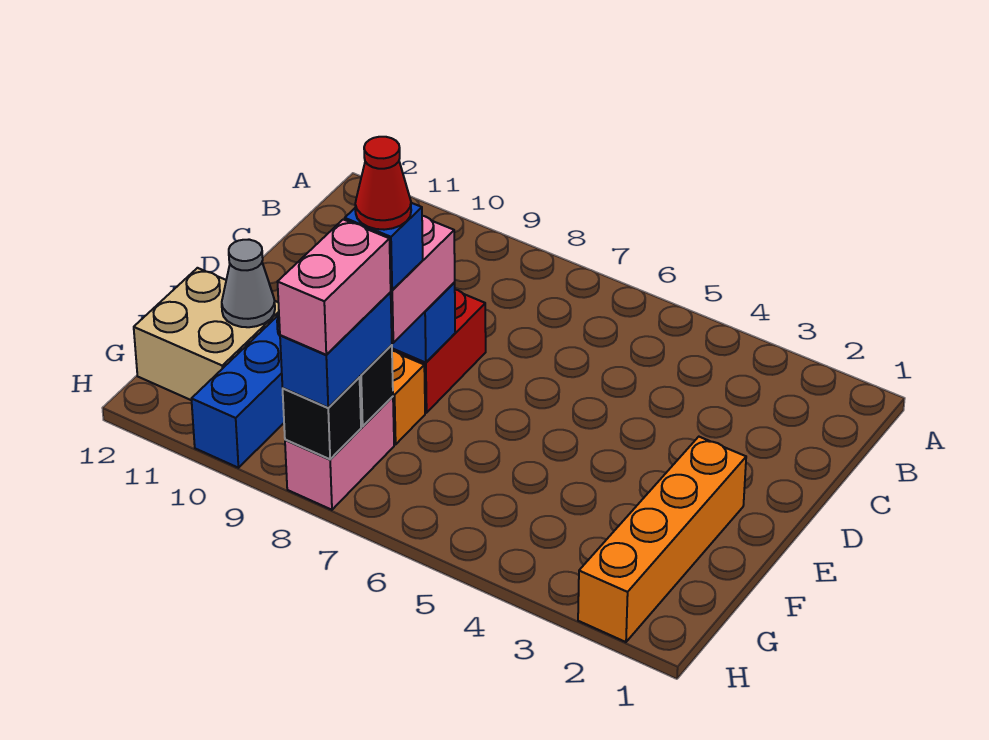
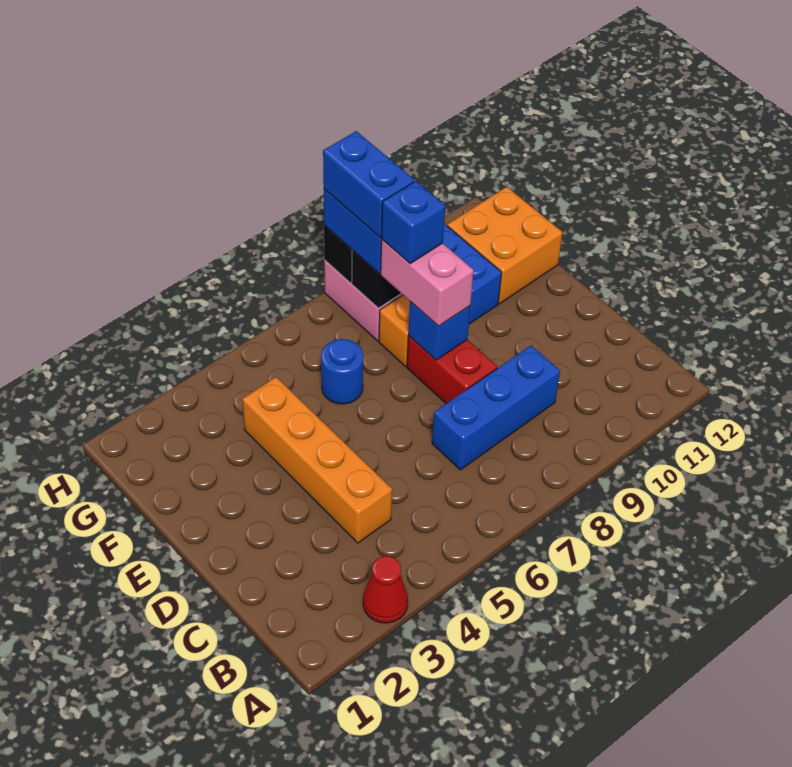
none -> blue 1x3 brick [432,346,560,470]
orange 1x4 brick [578,437,746,642] -> orange 1x4 brick moved to [243,377,392,543]
none -> blue 1x1 round brick [321,339,363,404]
red 1x1 cone [355,137,411,230] -> red 1x1 cone moved to [363,556,408,623]
tan 2x2 brick [134,268,279,400] -> orange 2x2 brick [447,187,563,304]
grey 1x1 cone [222,240,275,327] -> none
pink 1x2 brick [278,219,391,355] -> blue 1x2 brick [323,131,414,238]

